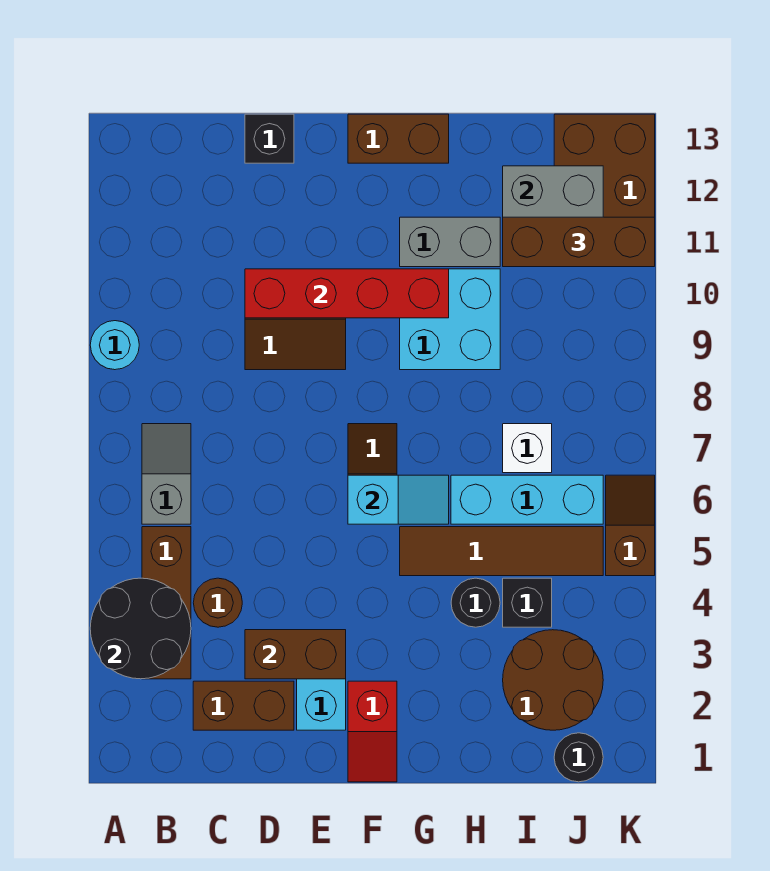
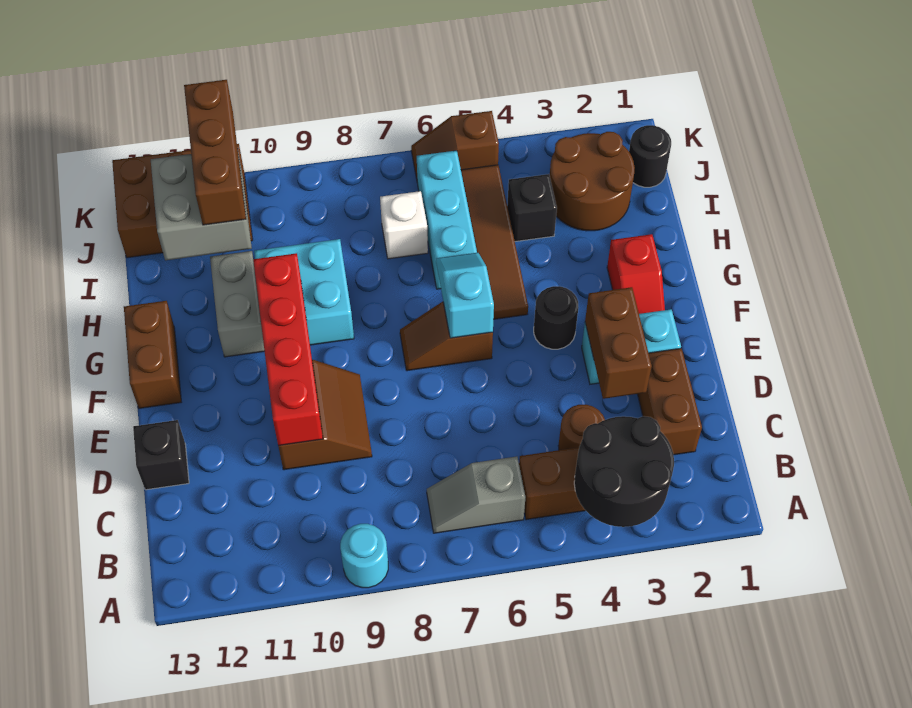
red 1x2 slope [348,681,397,782] -> red 1x2 slope turned to [607,234,665,314]
black 1x1 round brick [451,578,500,627] -> black 1x1 round brick moved to [534,286,578,349]

